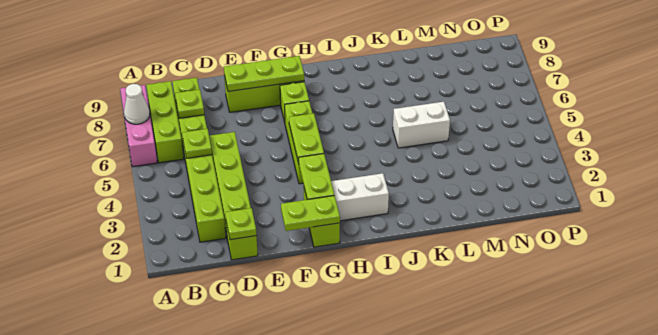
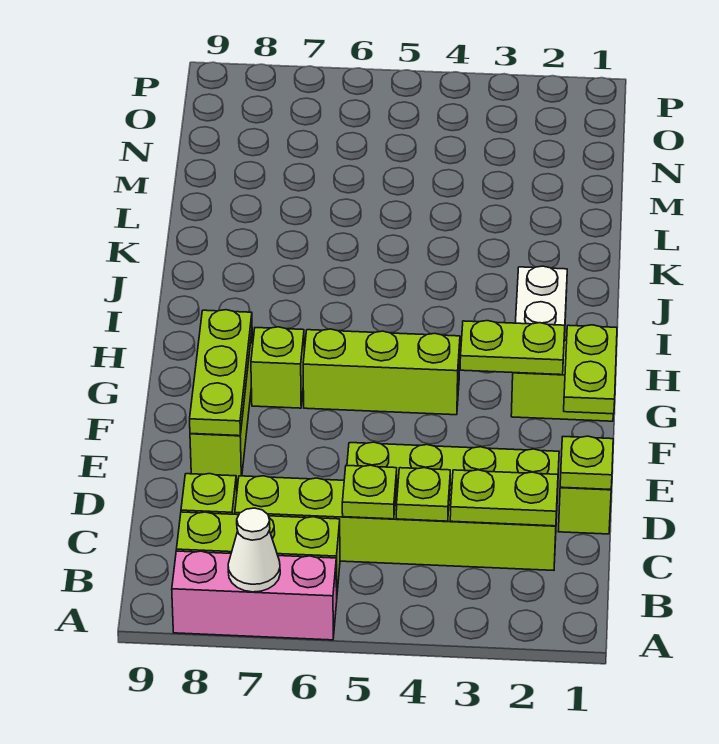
lime 1x1 plate [175,89,204,118] -> lime 1x1 plate moved to [396,468,450,521]
lime 1x2 plate [289,113,324,163] -> lime 1x2 plate moved to [450,470,558,526]
white 1x2 brick [393,102,450,148] -> none

